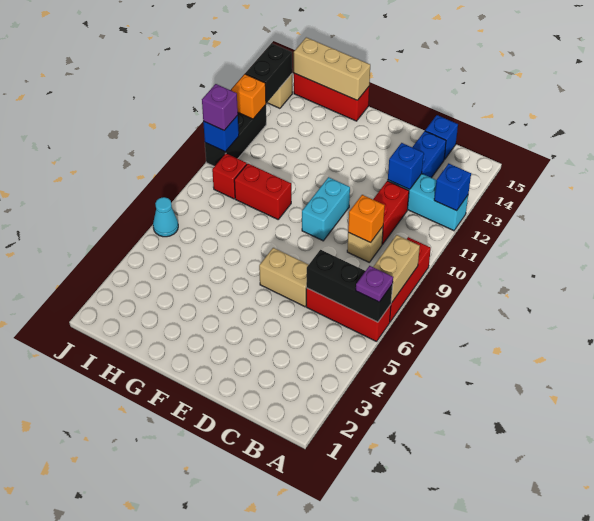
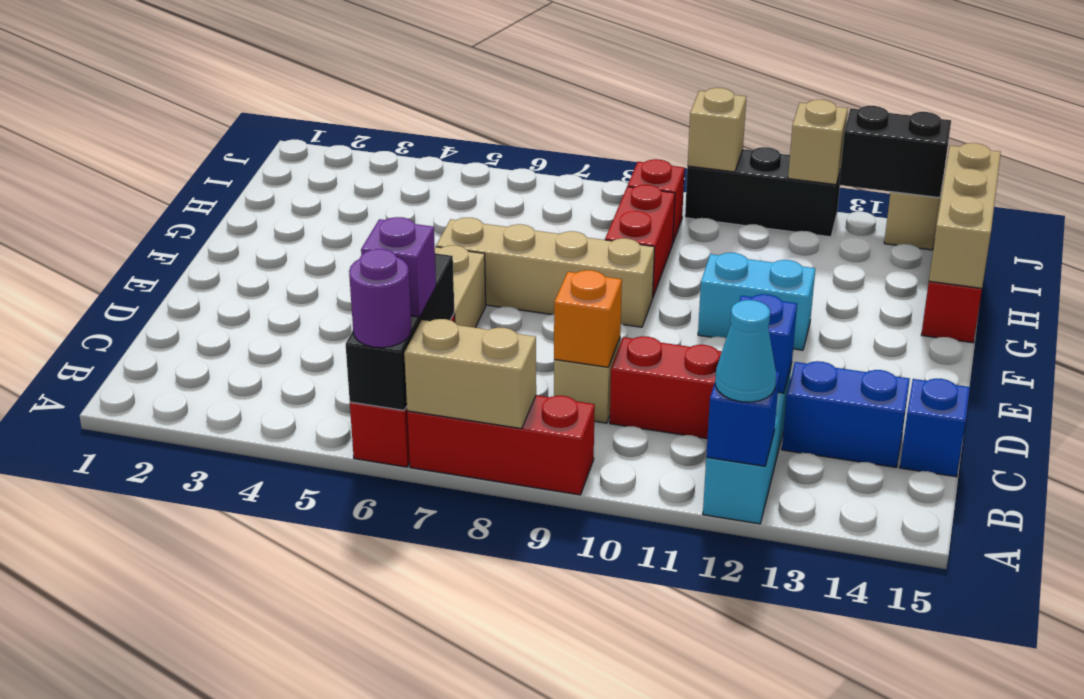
purple 1x1 plate [356,266,393,302] -> purple 1x1 round brick [349,249,411,348]
cyan 1x2 brick [302,177,350,241] -> cyan 1x2 brick moved to [698,253,815,350]
none -> tan 1x4 brick [436,218,655,327]
cyan 1x1 cone [153,197,178,237] -> cyan 1x1 cone moved to [715,300,776,402]
blue 1x1 brick [203,116,239,152] -> tan 1x1 brick [688,88,746,172]
purple 1x1 brick [202,84,238,130] -> purple 1x1 brick moved to [361,217,436,317]
orange 1x1 brick [232,74,266,119] -> tan 1x1 brick [788,100,848,185]

